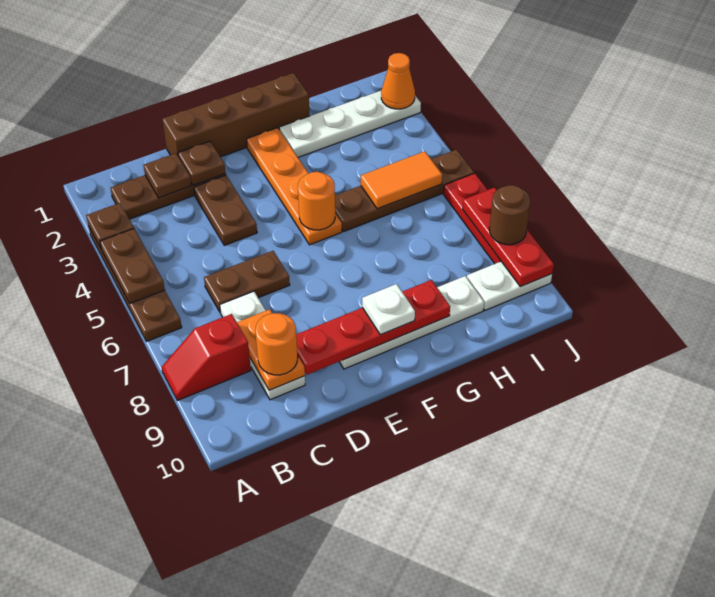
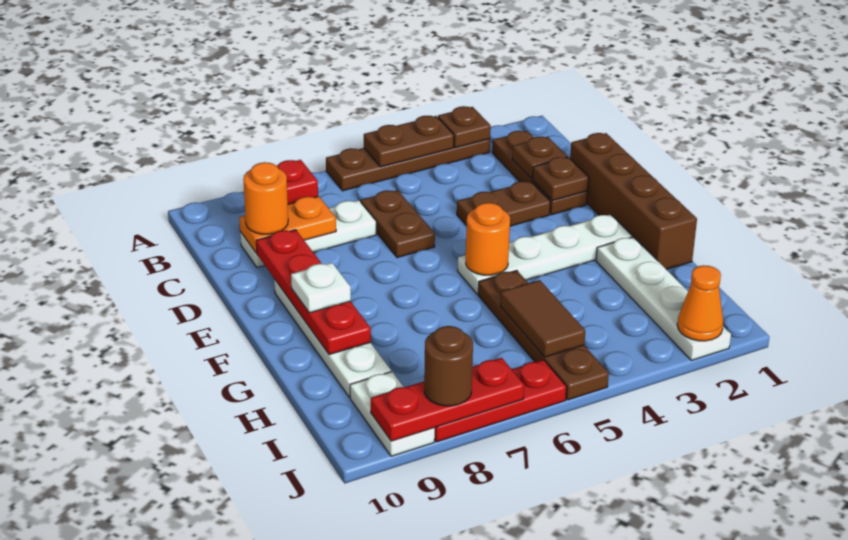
orange 1x4 plate [247,128,342,245] -> white 1x4 plate [458,214,632,294]
orange 1x2 tile [361,151,442,209] -> brown 1x2 tile [500,280,585,357]

